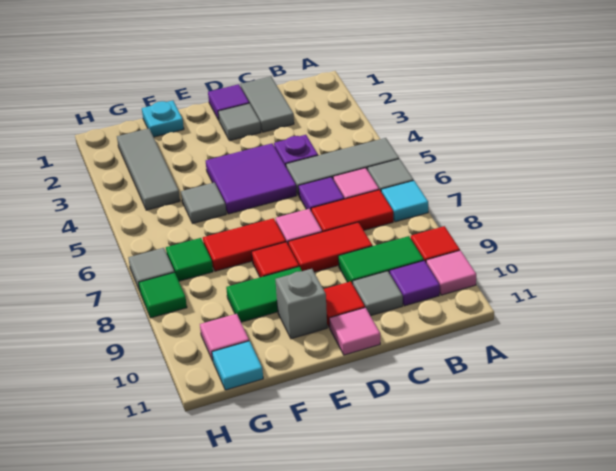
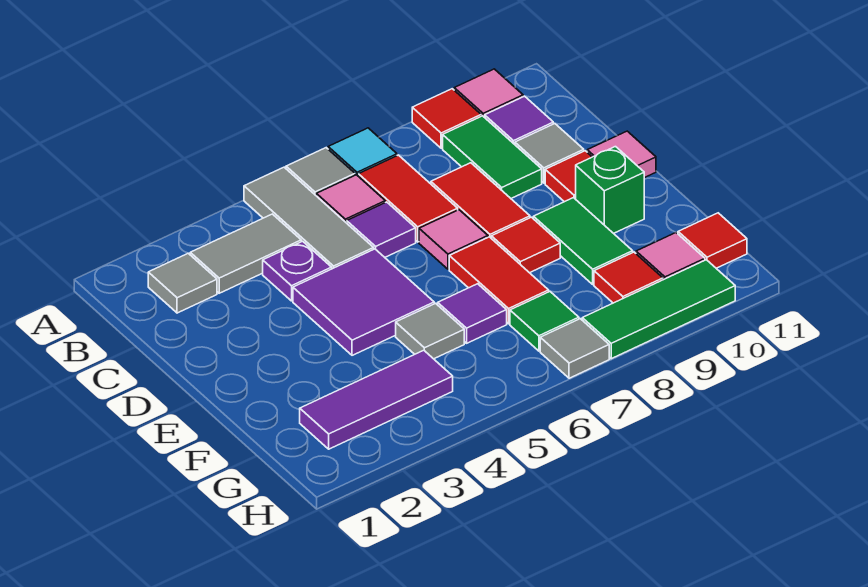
grey 1x2 tile [241,76,294,132] -> grey 1x2 tile moved to [190,214,301,293]
purple 1x1 tile [208,84,249,120] -> purple 1x1 tile moved to [438,284,507,343]
grey 1x1 tile [218,103,261,141] -> grey 1x1 tile moved to [148,253,217,313]
grey 1x1 brick [275,269,327,339] -> green 1x1 brick [576,147,644,233]
cyan 1x1 plate [142,101,184,137] -> none
grey 1x3 tile [117,128,180,210] -> purple 1x3 tile [300,350,453,449]
none -> red 1x1 tile [594,252,663,303]
cyan 1x1 tile [212,341,263,390] -> red 1x1 tile [678,213,747,268]
green 1x1 tile [139,272,187,318] -> green 1x3 tile [582,260,735,359]

